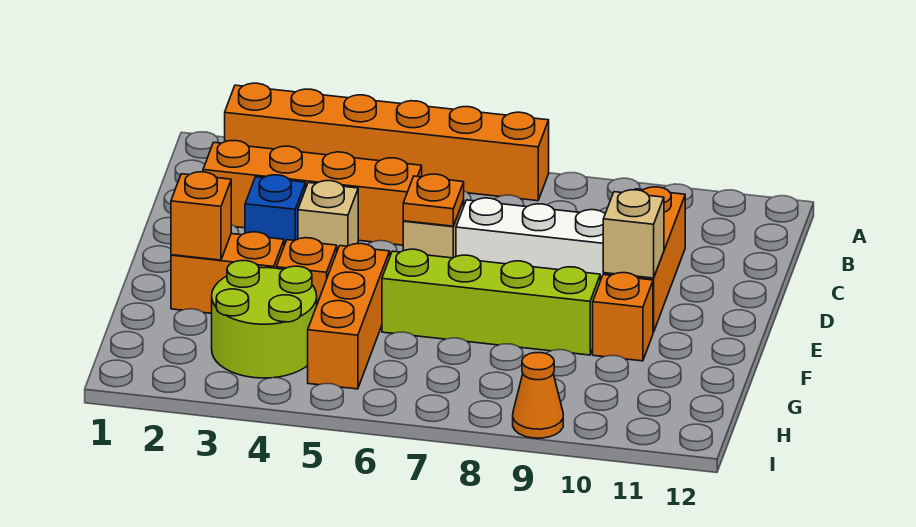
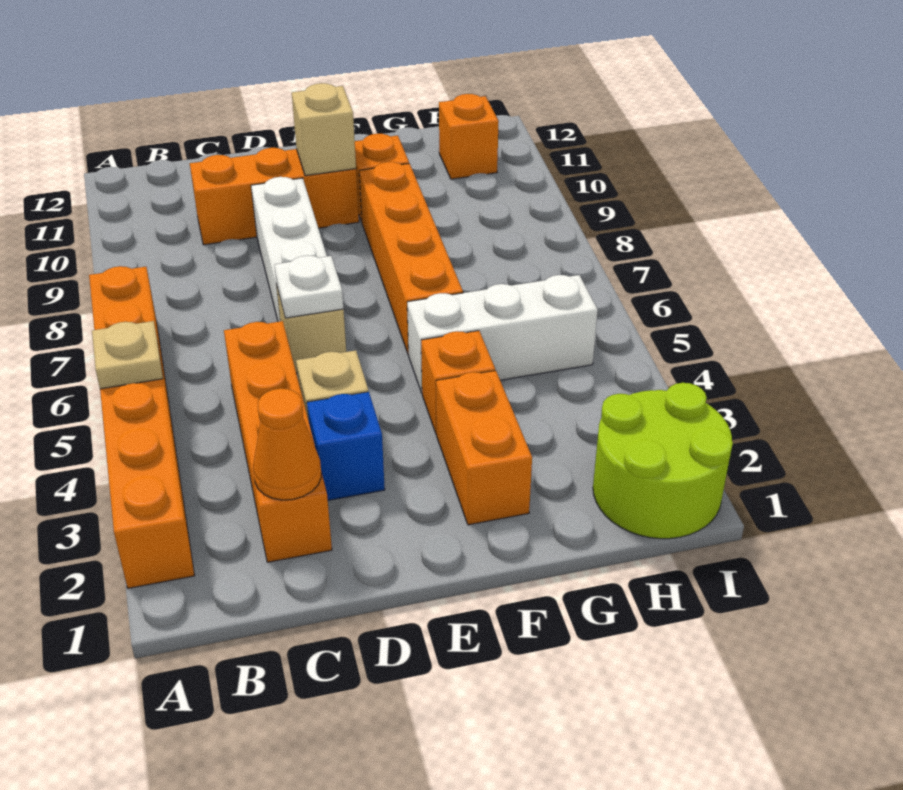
none -> tan 1x1 plate [92,321,163,389]
orange 1x1 plate [403,174,464,226] -> white 1x1 plate [274,255,344,318]
orange 1x1 brick [171,172,231,260] -> orange 1x1 brick moved to [439,94,499,179]
orange 1x3 brick [308,244,390,389] -> white 1x3 brick [407,275,598,393]
lime 1x4 brick [382,249,600,355] -> orange 1x4 brick [359,162,463,355]
lime 2x2 round brick [212,261,317,378] -> lime 2x2 round brick moved to [593,383,733,539]
orange 1x1 cone [513,353,563,438] -> orange 1x1 cone moved to [253,388,321,500]

